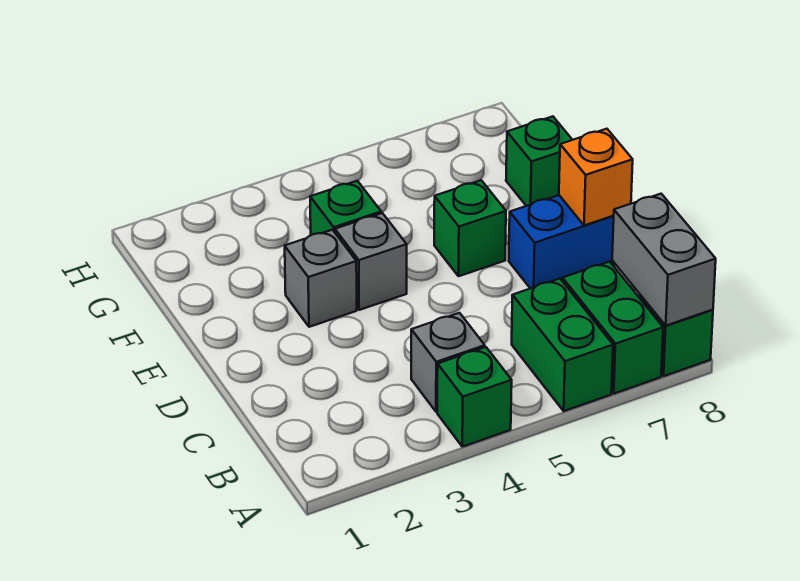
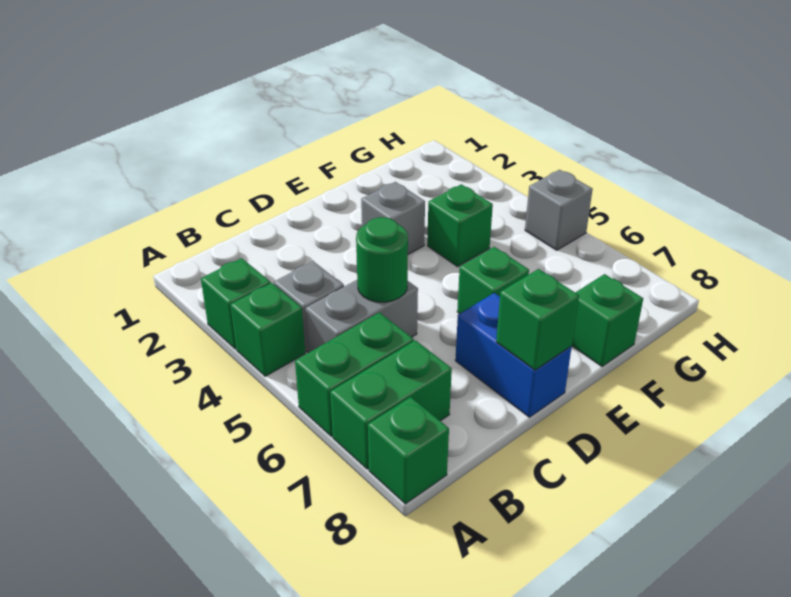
none -> green 1x1 brick [201,258,270,349]
grey 1x2 brick [612,194,716,326] -> grey 1x2 brick moved to [306,280,418,352]
none -> green 1x1 round brick [356,217,408,302]
orange 1x1 brick [559,129,633,225] -> green 1x1 brick [496,269,579,370]
grey 1x1 brick [335,213,407,310] -> grey 1x1 brick moved to [525,170,593,250]

